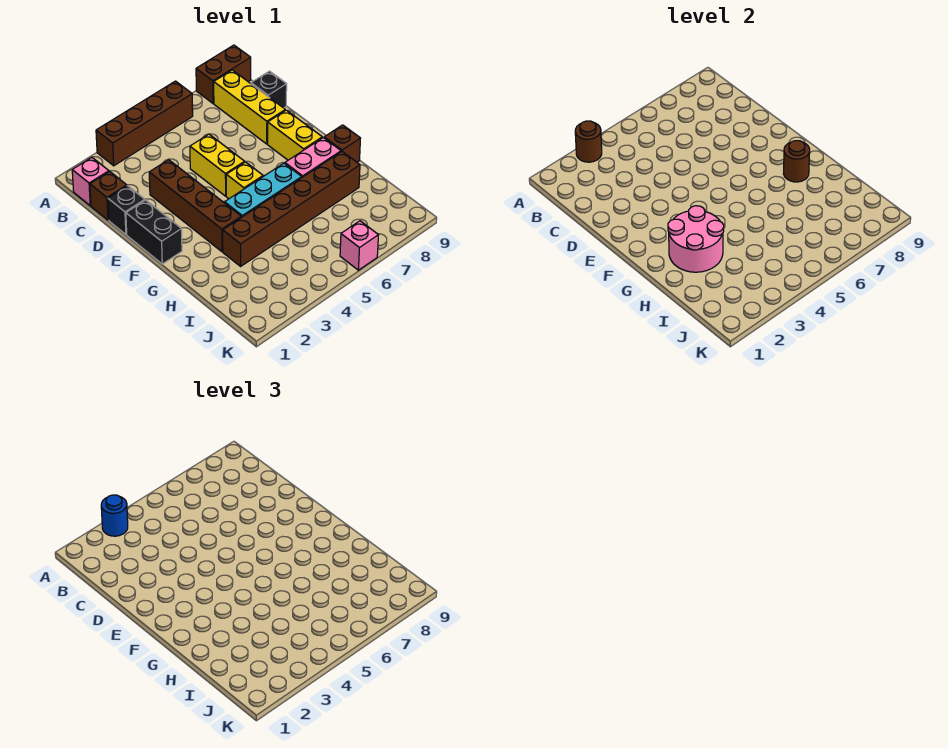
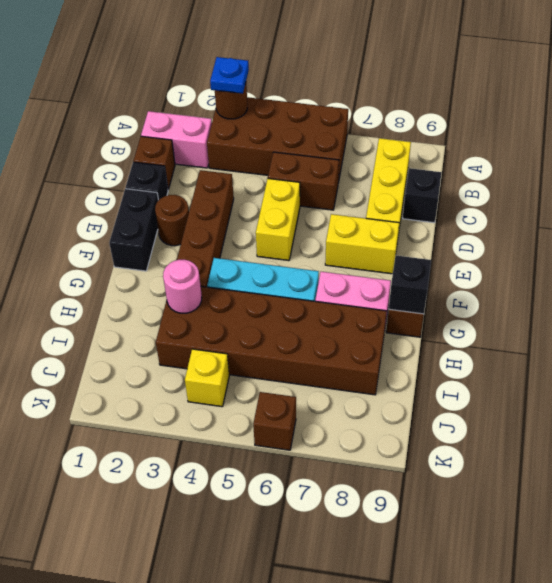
brown 1x4 brick [96,81,193,166] -> brown 2x4 brick [207,97,348,183]
blue 1x1 round brick [101,495,128,536] -> blue 1x1 plate [210,57,249,94]
brown 1x2 brick [196,45,251,103] -> brown 1x2 brick moved to [268,152,339,210]
pink 1x1 brick [72,157,109,206] -> pink 1x2 brick [141,111,212,168]
yellow 1x2 brick [267,110,322,160] -> yellow 1x2 brick turned to [325,214,399,274]
yellow 1x1 brick [226,162,263,199] -> yellow 1x1 brick moved to [185,349,229,407]
pink 2x2 round brick [668,206,724,272] -> pink 1x1 round brick [163,260,202,313]
brown 1x1 round brick [784,141,810,182] -> brown 1x1 round brick moved to [155,195,189,246]
none -> black 1x1 brick [389,255,431,314]
brown 1x6 brick [223,152,360,266] -> brown 2x6 brick [156,287,387,395]
pink 1x1 brick [340,221,378,270] -> brown 1x1 brick [253,392,296,450]

